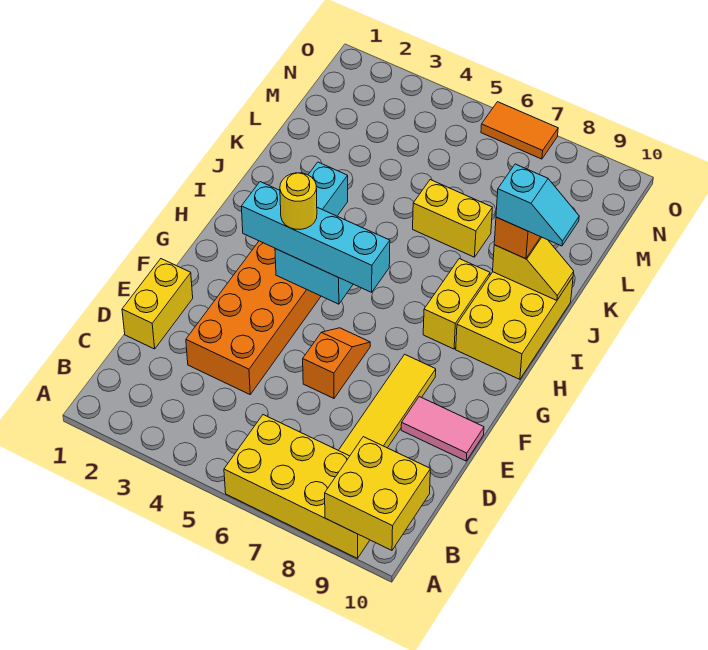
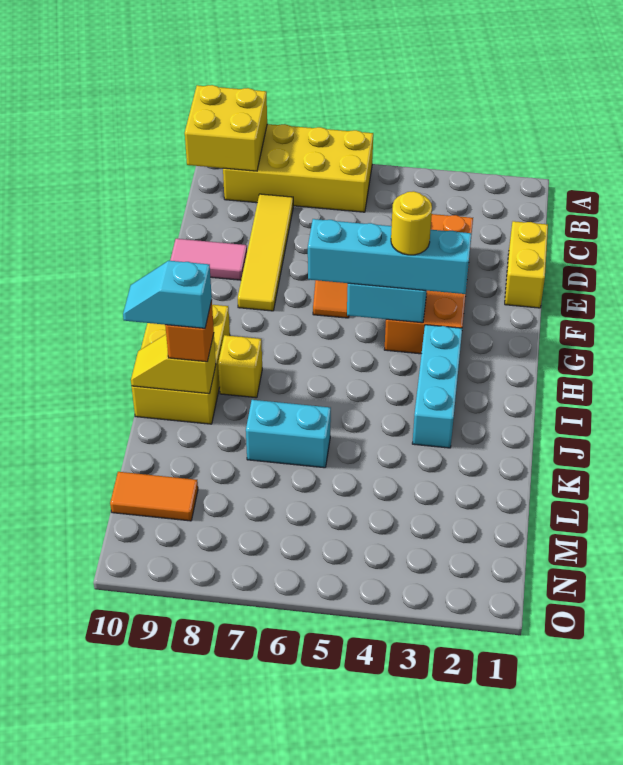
yellow 1x2 brick [423,259,490,349] -> yellow 1x1 brick [218,335,262,398]
yellow 1x2 brick [413,180,492,257] -> cyan 1x2 brick [246,400,331,468]
orange 1x2 tile [481,102,558,159] -> orange 1x2 tile moved to [110,472,198,521]

